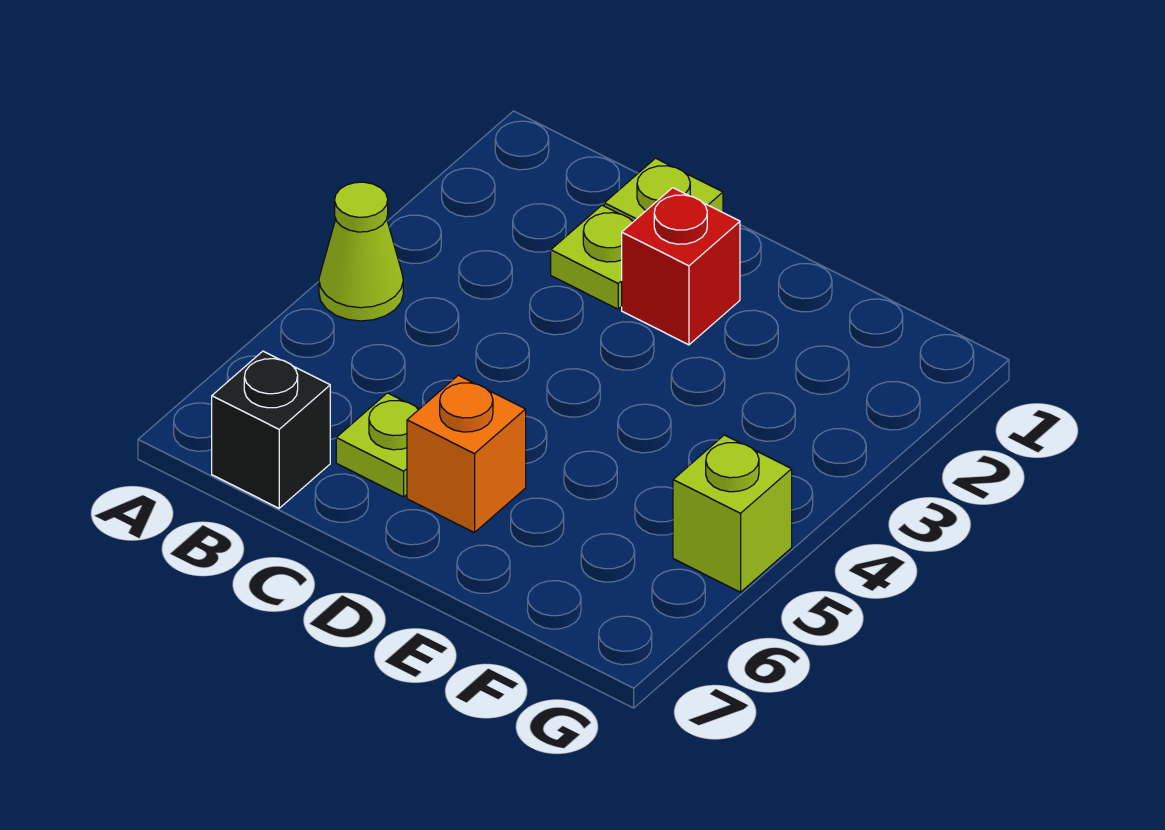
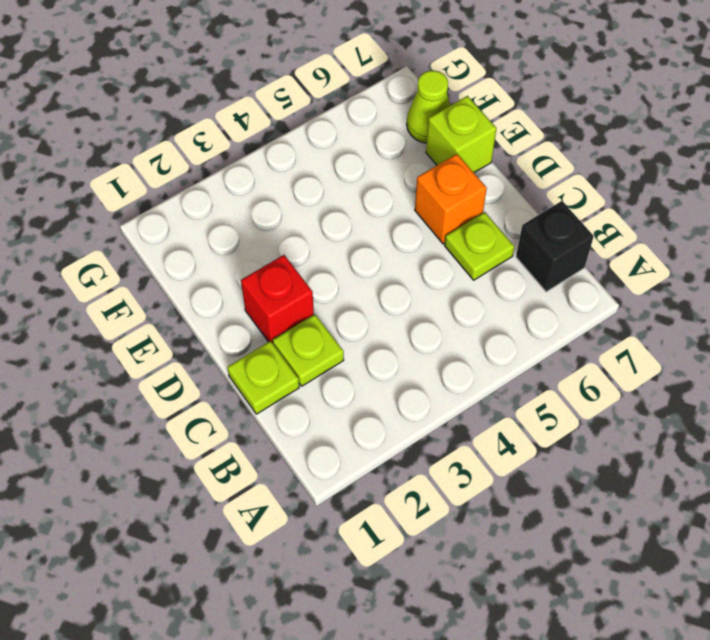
lime 1x1 cone [319,182,403,321] -> lime 1x1 cone moved to [407,71,450,143]
lime 1x1 brick [673,435,792,592] -> lime 1x1 brick moved to [426,96,497,173]

